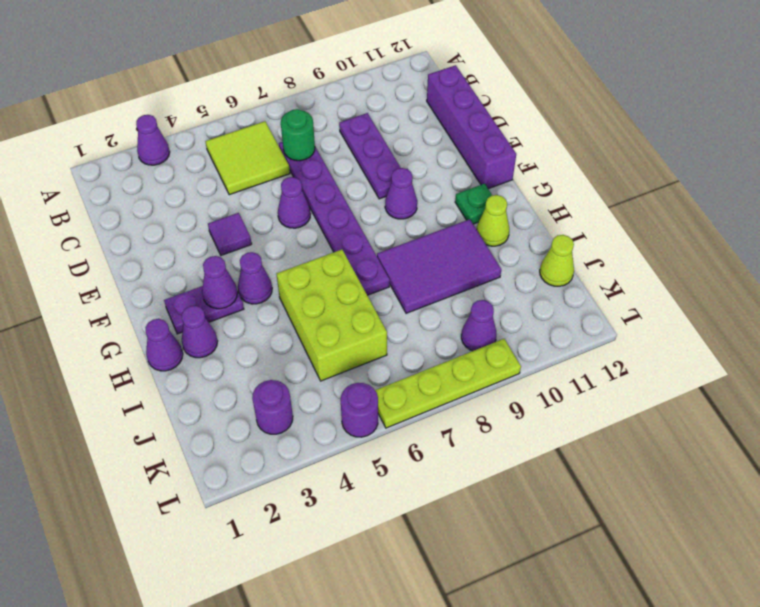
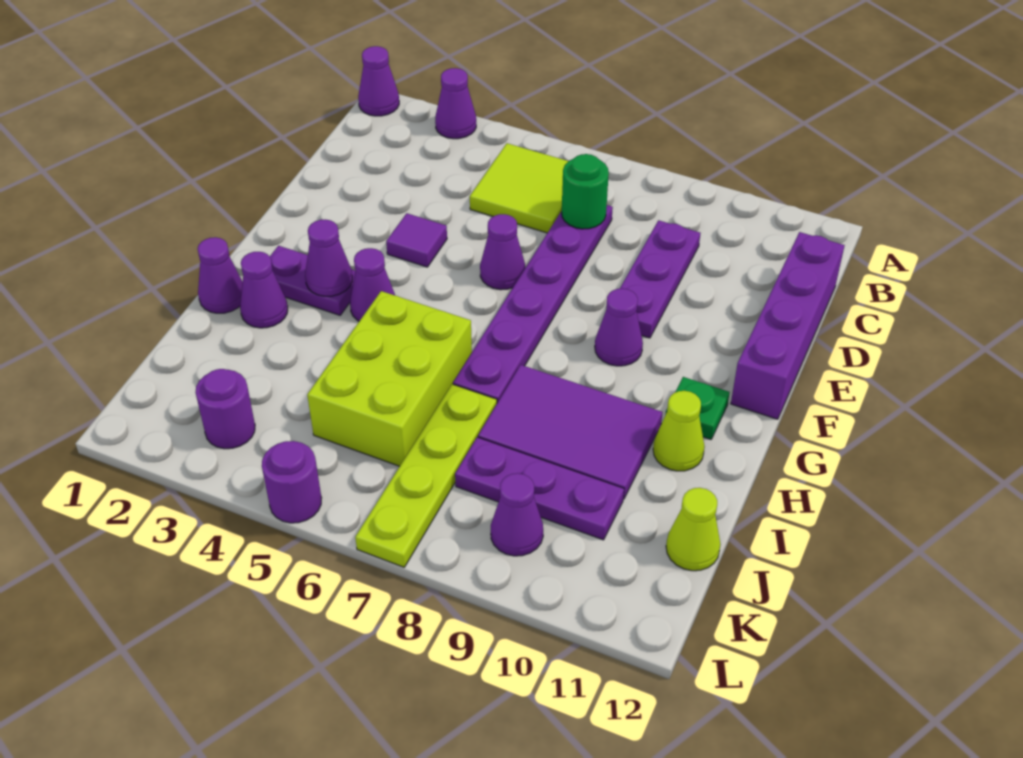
none -> purple 1x1 cone [358,46,399,116]
none -> purple 1x3 plate [455,437,624,540]
lime 1x4 plate [375,339,521,428] -> lime 1x4 plate turned to [355,384,497,567]

